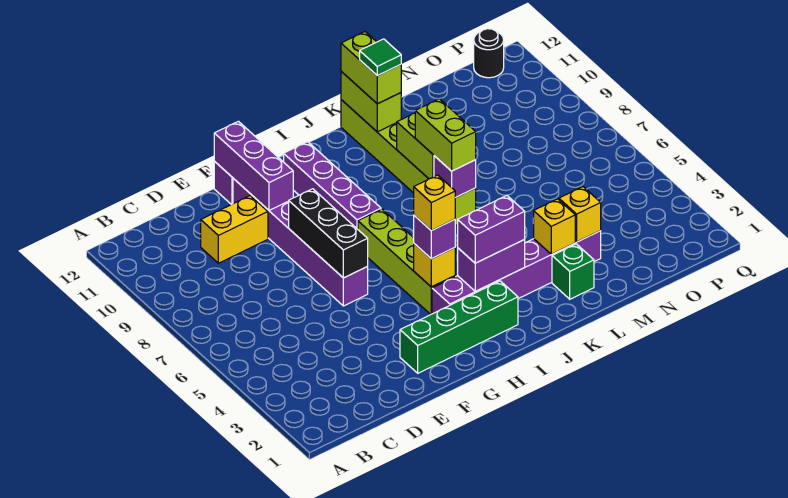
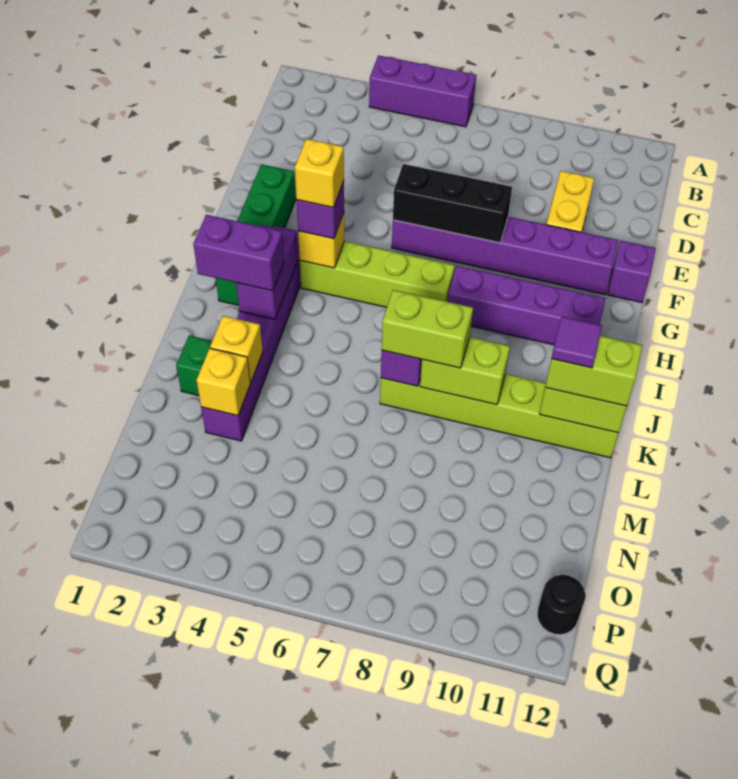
purple 1x3 brick [214,121,293,210] -> purple 1x3 brick moved to [369,55,476,127]
purple 1x2 brick [458,195,525,263] -> purple 1x2 brick turned to [193,215,284,291]
green 1x1 tile [360,39,401,76] -> purple 1x1 tile [551,317,602,368]

